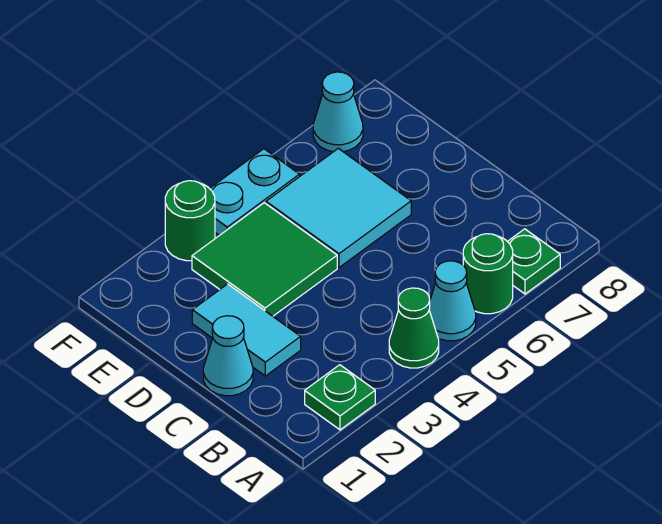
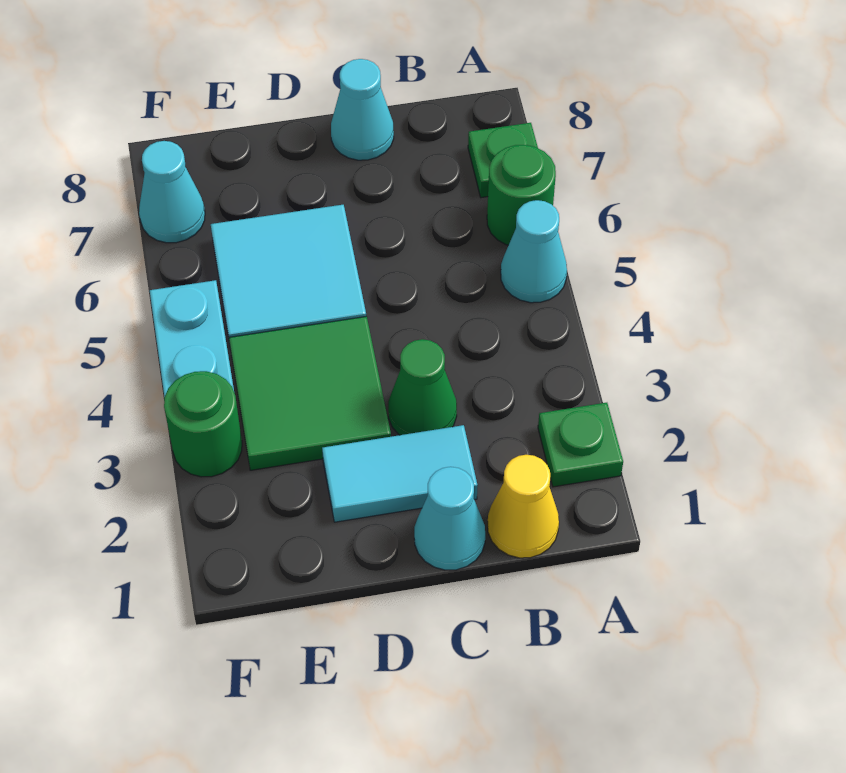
green 1x1 cone [389,288,439,368] -> green 1x1 cone moved to [388,339,457,435]
none -> yellow 1x1 cone [488,455,559,558]
none -> cyan 1x1 cone [331,59,394,160]

